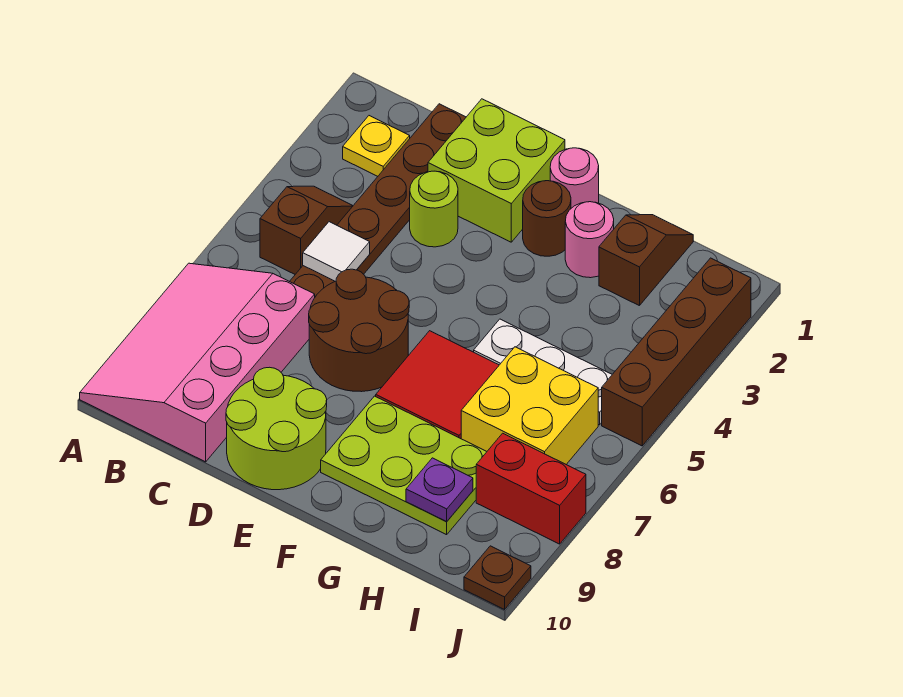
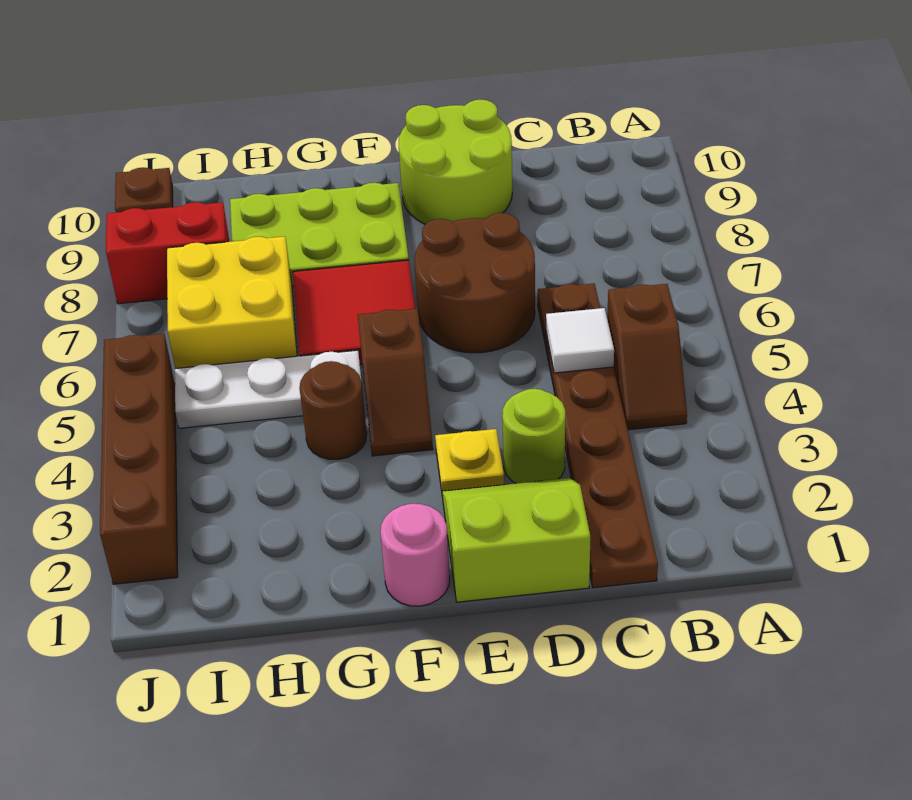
pink 3x4 slope [80,263,315,462] -> none
yellow 1x1 plate [343,116,410,176] -> yellow 1x1 plate moved to [435,429,504,498]
lime 2x2 brick [428,99,565,242] -> lime 2x2 slope [442,478,590,602]
brown 1x1 round brick [523,181,571,256] -> brown 1x1 round brick moved to [299,361,367,459]
pink 1x1 round brick [565,202,614,278] -> none
brown 1x2 slope [599,215,693,306] -> brown 1x2 slope moved to [358,309,433,456]
purple 1x1 plate [406,458,473,521] -> none

